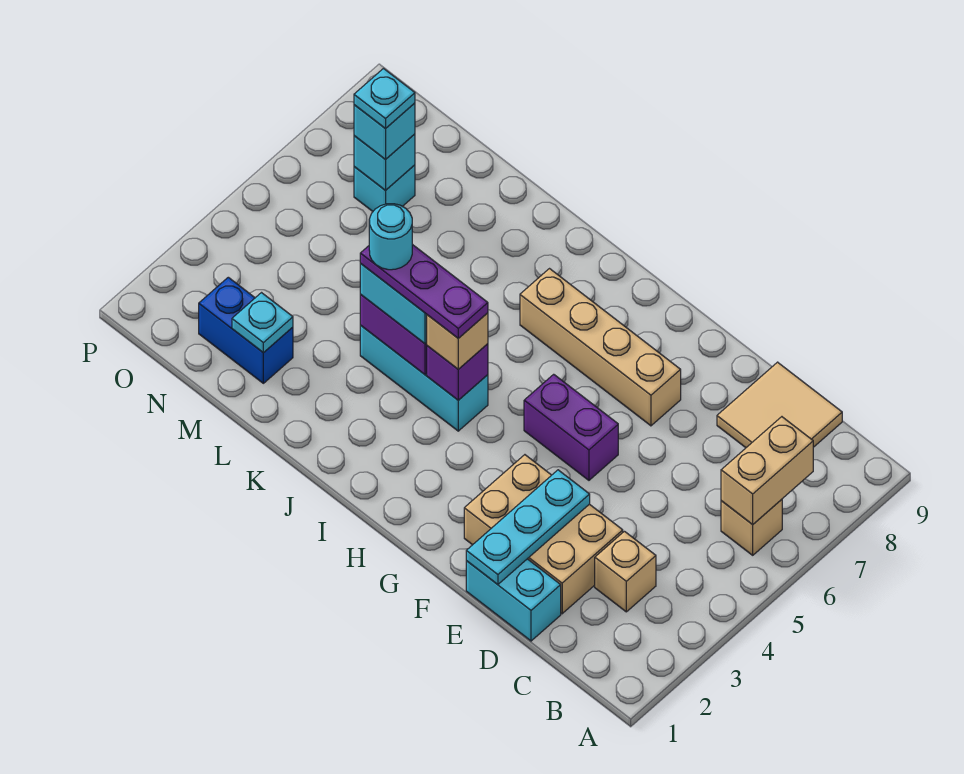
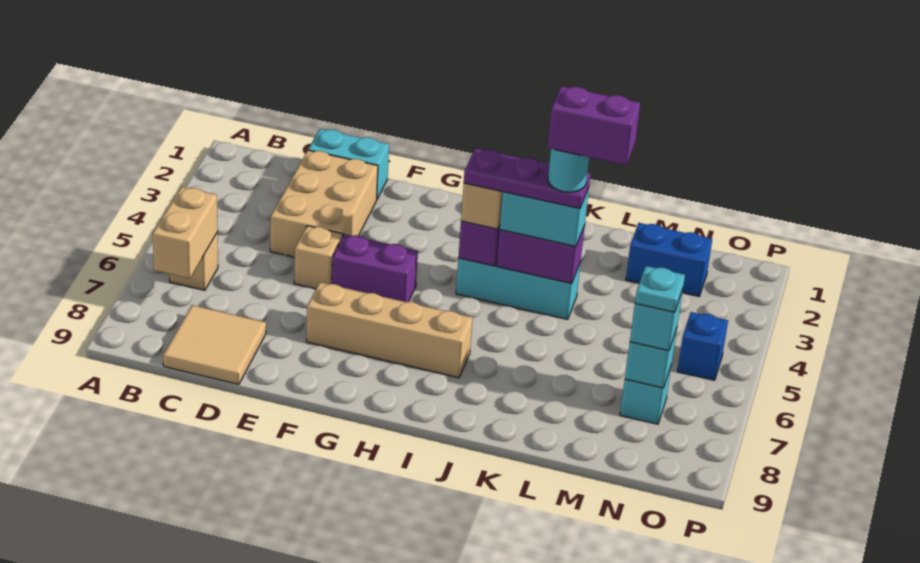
tan 1x1 brick [595,531,656,612] -> tan 1x1 brick moved to [294,226,343,289]
tan 2x3 brick [464,455,623,614] -> tan 2x3 brick turned to [270,150,378,257]
cyan 1x3 plate [466,470,590,584] -> none
none -> purple 1x2 brick [548,86,640,165]
cyan 1x1 plate [232,293,293,353] -> none
none -> blue 1x1 brick [677,312,728,380]

